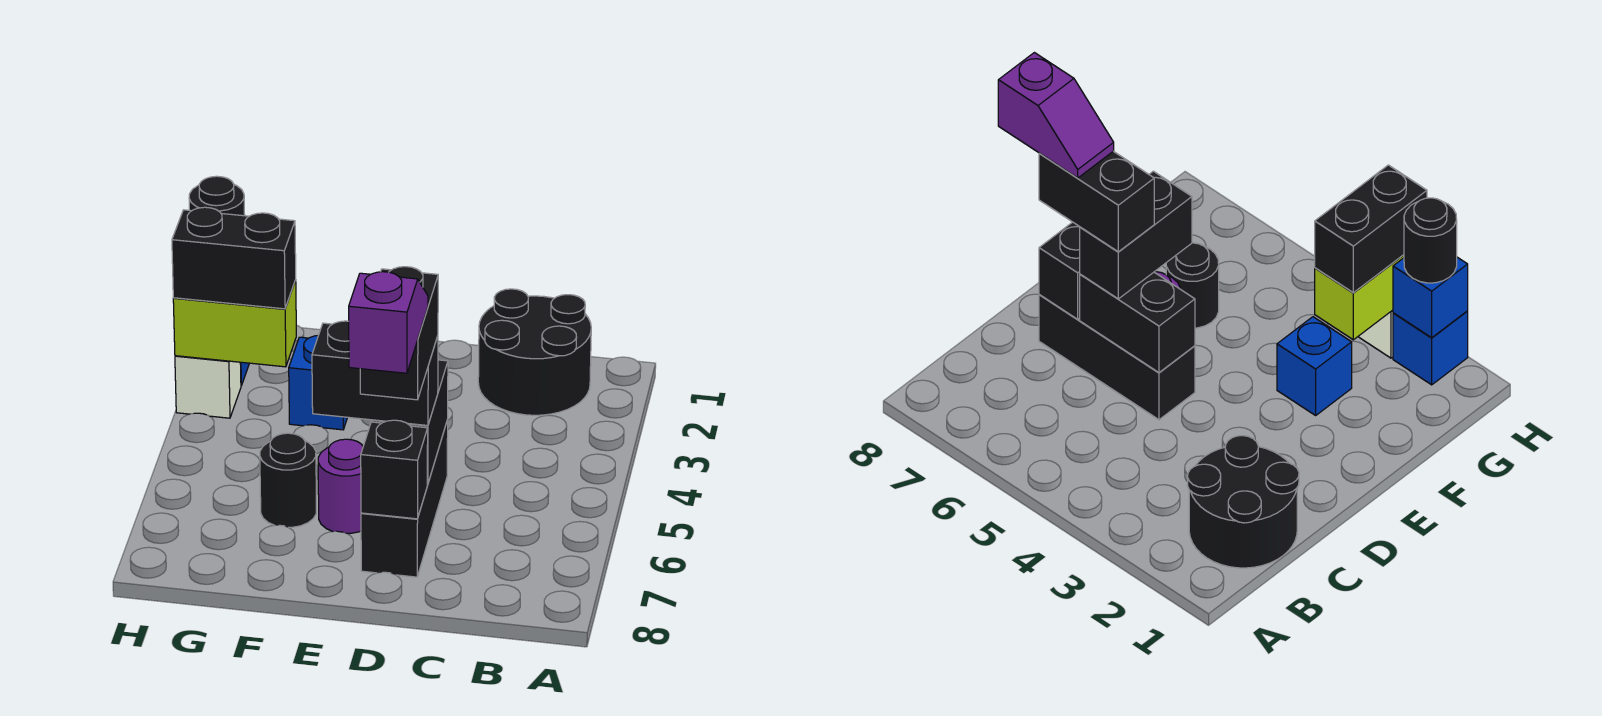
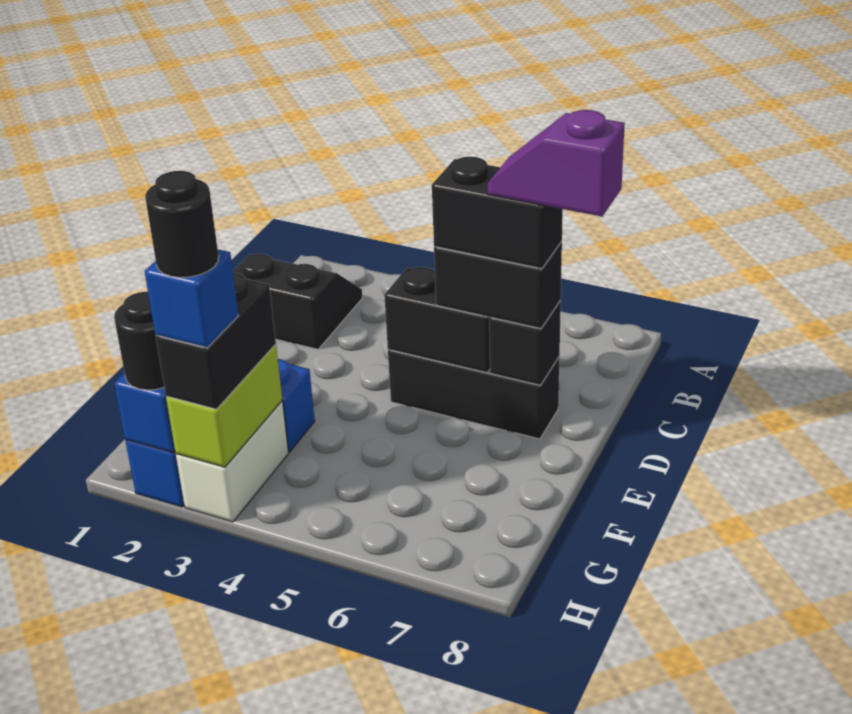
black 2x2 round brick [478,289,591,415] -> black 2x2 slope [233,254,362,349]
black 1x2 brick [312,321,438,425] -> black 1x2 brick turned to [434,242,562,328]
purple 1x1 round brick [318,439,363,534] -> none
black 1x1 round brick [260,433,316,527] -> black 1x1 round brick moved to [145,171,219,278]
white 1x1 brick [175,356,241,418] -> white 1x2 brick [176,401,288,522]
none -> blue 1x1 brick [145,250,238,348]

